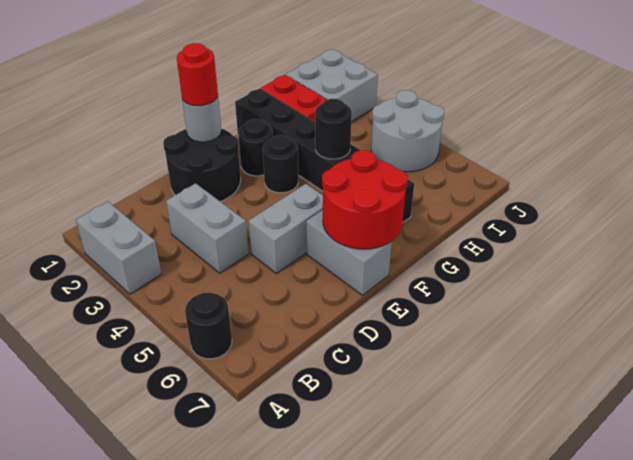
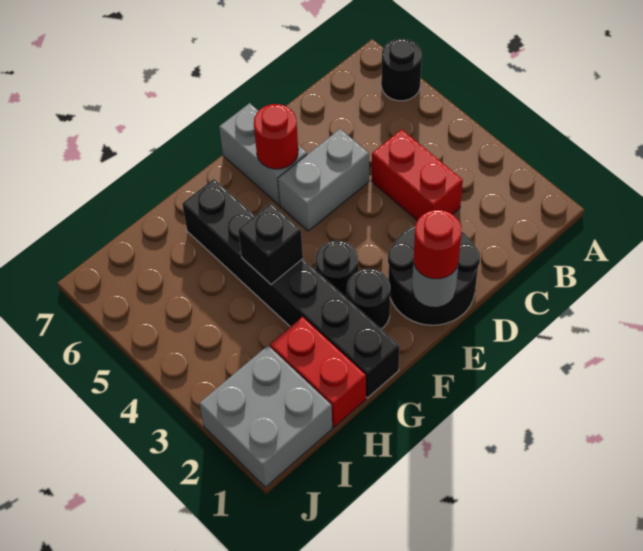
grey 1x2 brick [76,202,161,294] -> none
grey 1x2 brick [166,183,248,273] -> red 1x2 brick [372,129,463,220]
red 2x2 round brick [322,150,408,249] -> red 1x1 round brick [254,104,298,169]
black 1x1 round brick [315,99,352,159] -> black 1x1 brick [238,203,303,284]
grey 2x2 round brick [371,90,444,172] -> none

